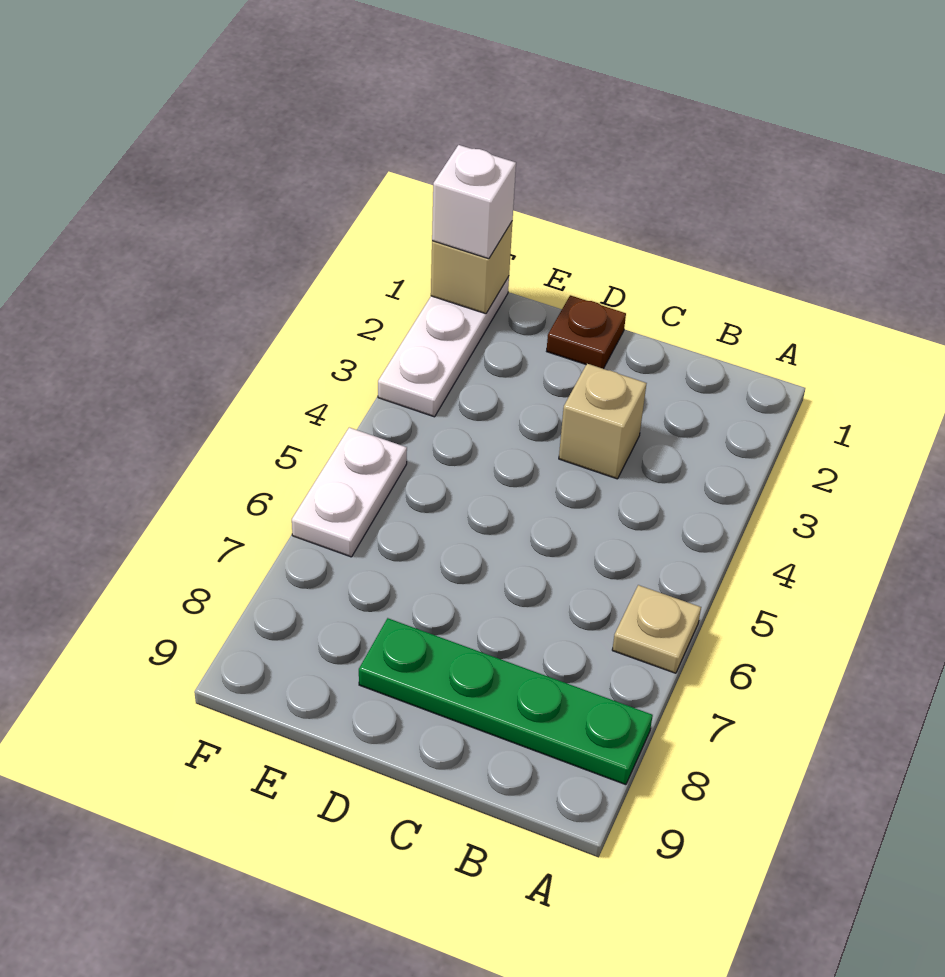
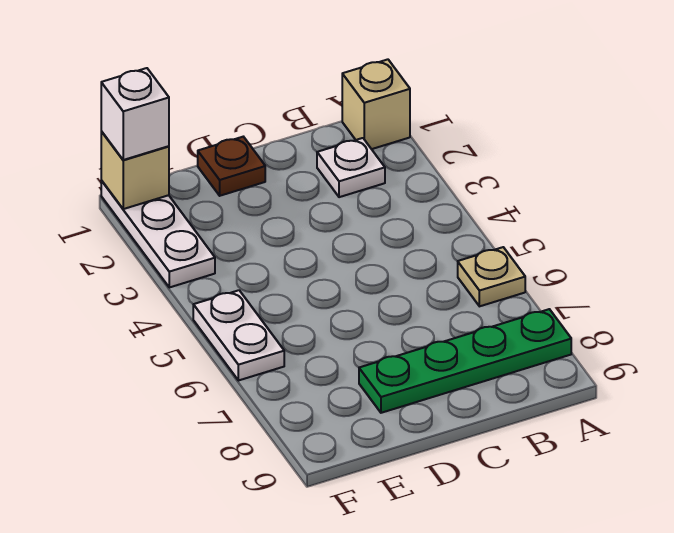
none -> white 1x1 plate [317,138,385,197]
tan 1x1 brick [559,364,647,479] -> tan 1x1 brick moved to [342,59,410,149]

